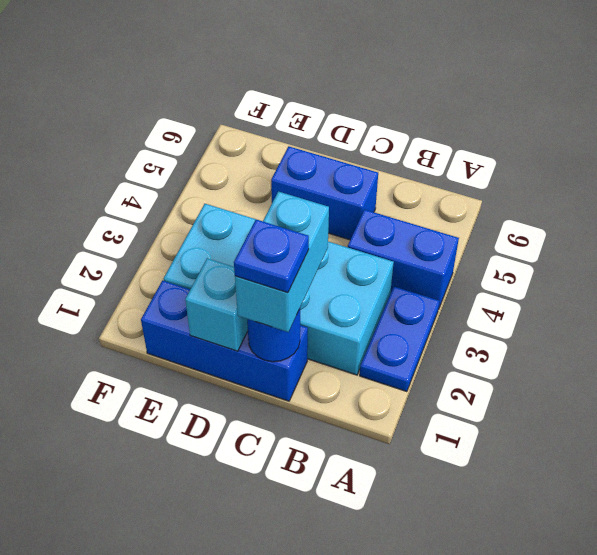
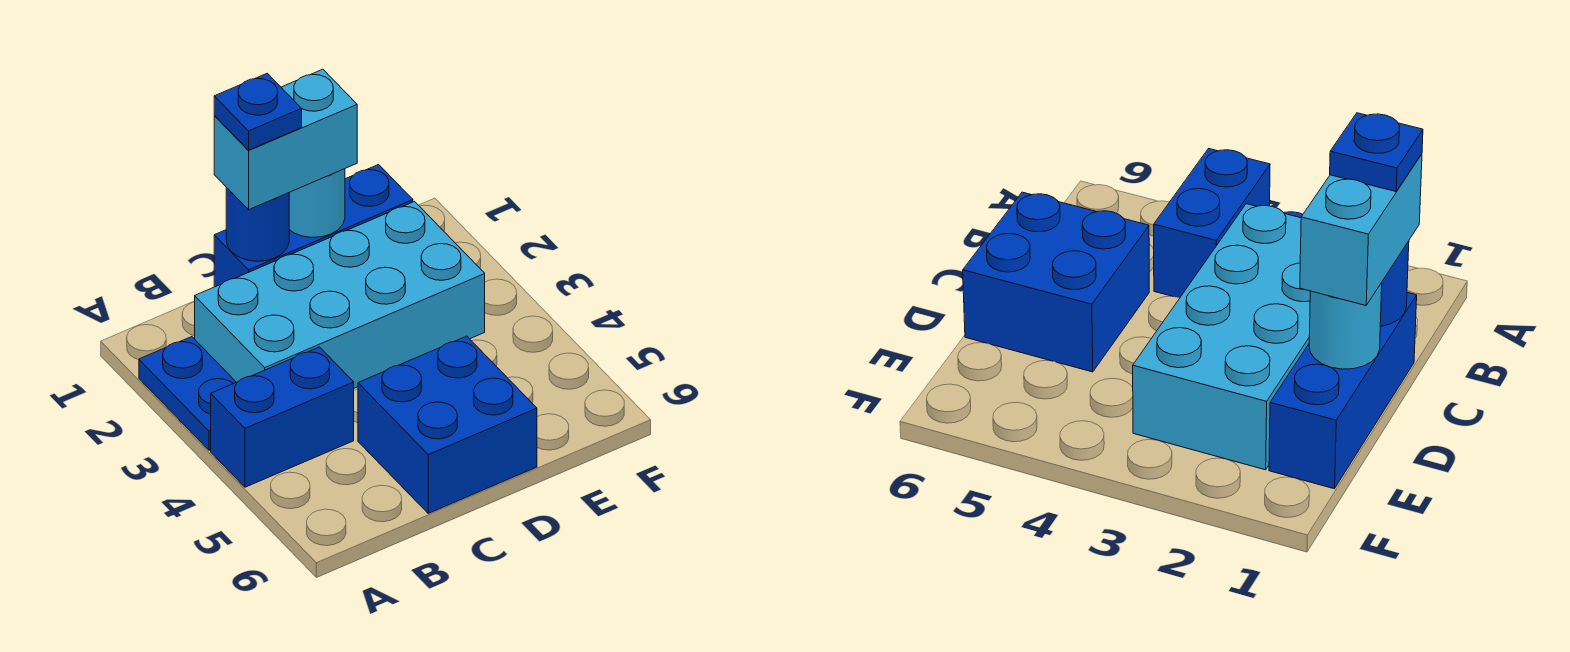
cyan 1x2 brick [235,191,329,332] -> cyan 1x2 brick turned to [214,69,357,210]
blue 1x2 brick [271,146,378,240] -> blue 2x2 brick [358,336,537,513]
cyan 1x1 brick [185,258,248,351] -> cyan 1x1 round brick [289,169,345,237]

